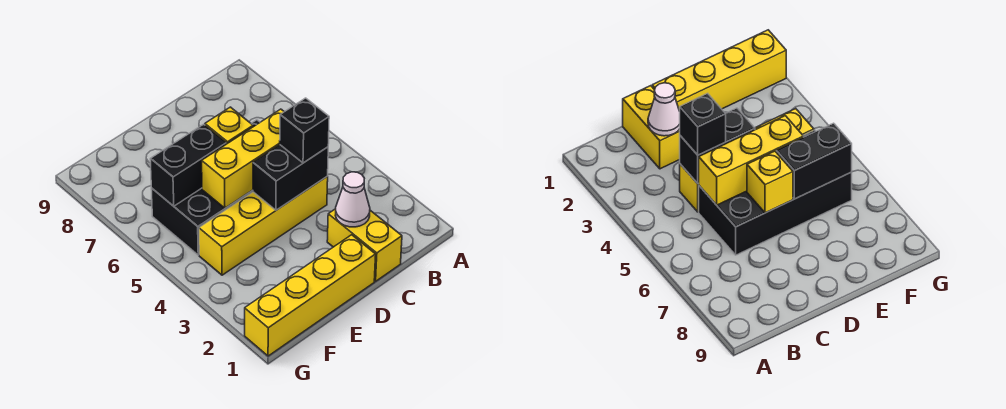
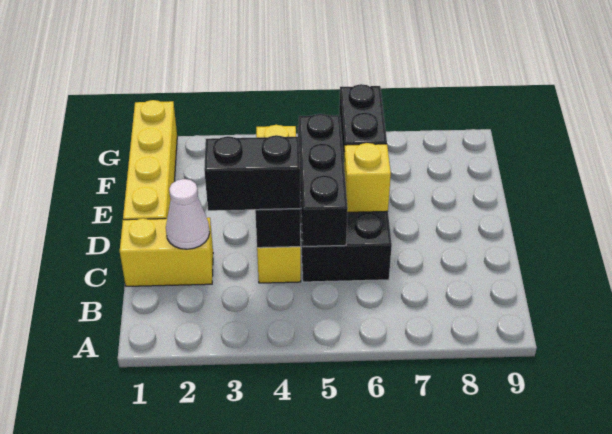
black 1x1 brick [280,98,329,163] -> black 1x2 brick [204,135,300,211]
yellow 1x3 brick [202,109,284,208] -> black 1x3 brick [299,114,348,246]

